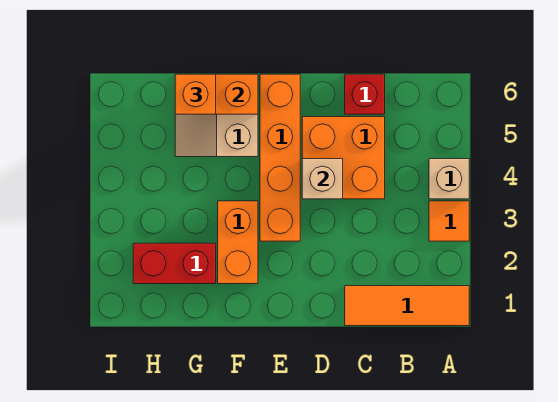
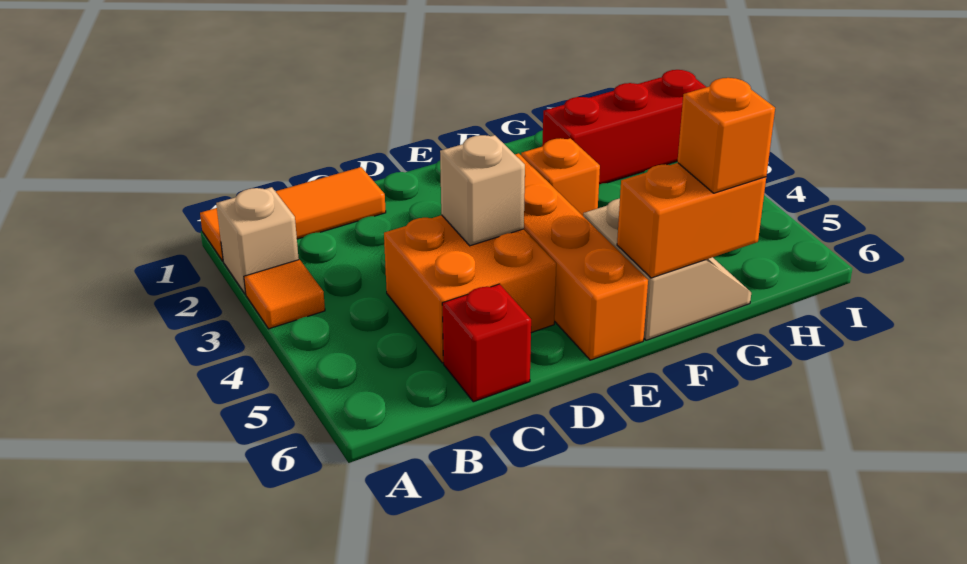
tan 1x1 brick [429,159,469,199] -> tan 1x1 brick moved to [216,187,299,294]
orange 1x2 brick [218,201,258,284] -> orange 1x1 brick [521,138,600,216]
red 1x2 brick [133,243,216,284] -> red 1x3 brick [542,70,706,184]

